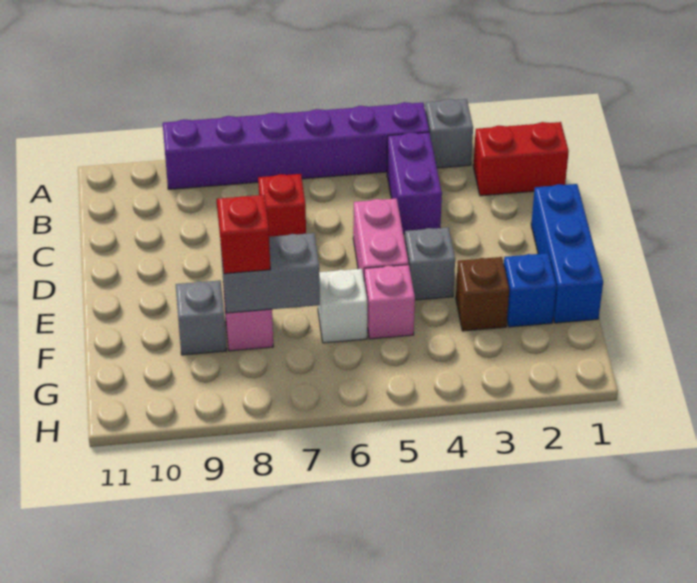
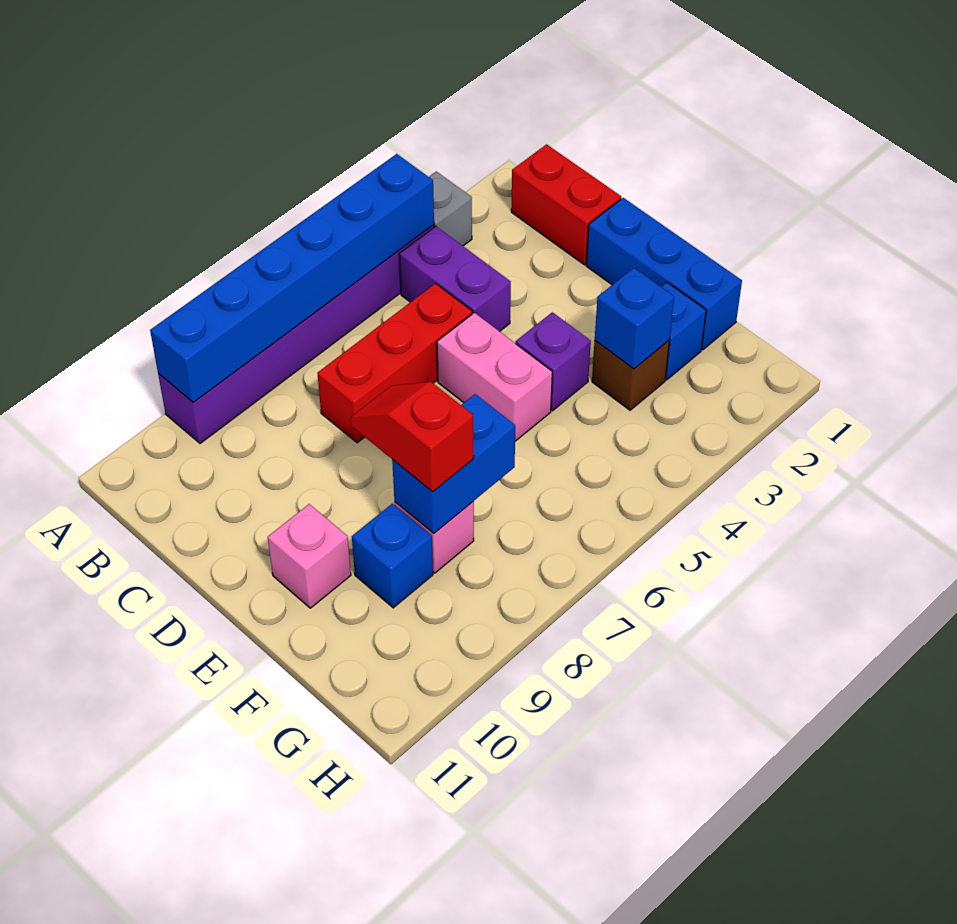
none -> blue 1x6 brick [150,154,434,402]
red 1x2 brick [473,122,569,196] -> red 1x2 brick turned to [511,144,621,265]
red 1x1 brick [258,174,306,237] -> red 1x3 brick [317,283,472,443]
grey 1x1 brick [405,227,455,300] -> purple 1x1 brick [516,312,591,411]
none -> blue 1x1 brick [595,268,674,369]
pink 1x1 brick [364,265,415,339] -> pink 1x1 brick moved to [268,504,351,608]
white 1x1 brick [318,269,367,343] -> none
grey 1x2 brick [221,233,320,313] -> blue 1x2 brick [392,394,515,533]
grey 1x1 brick [176,280,226,355] -> blue 1x1 brick [352,504,433,608]

